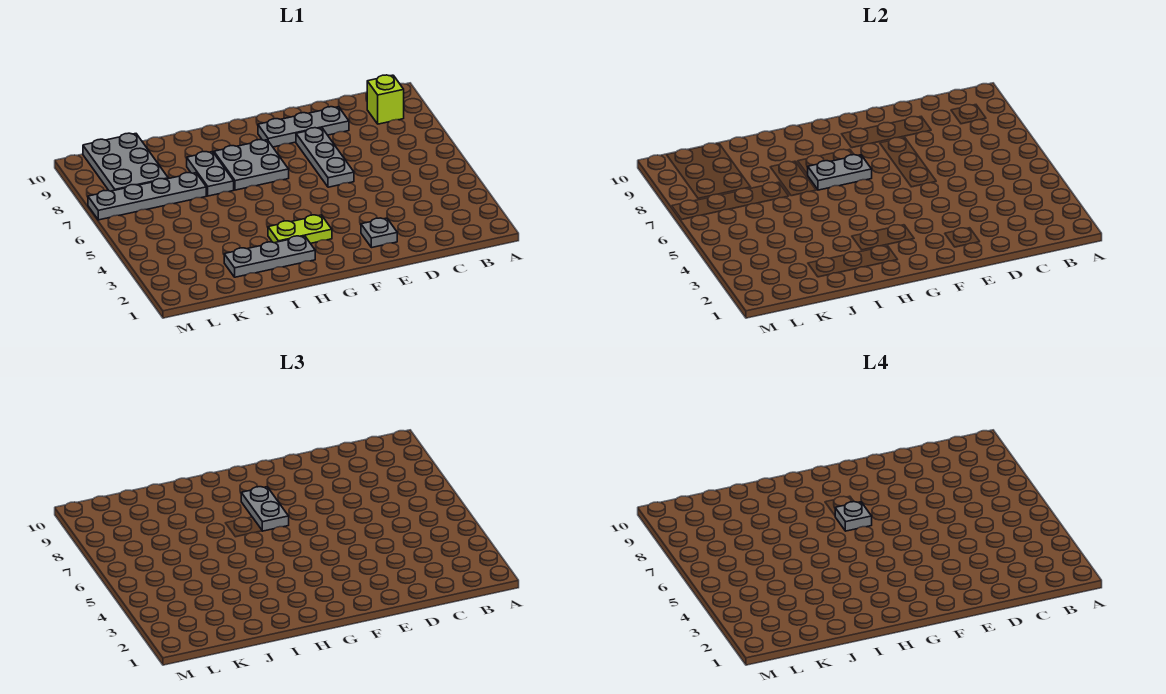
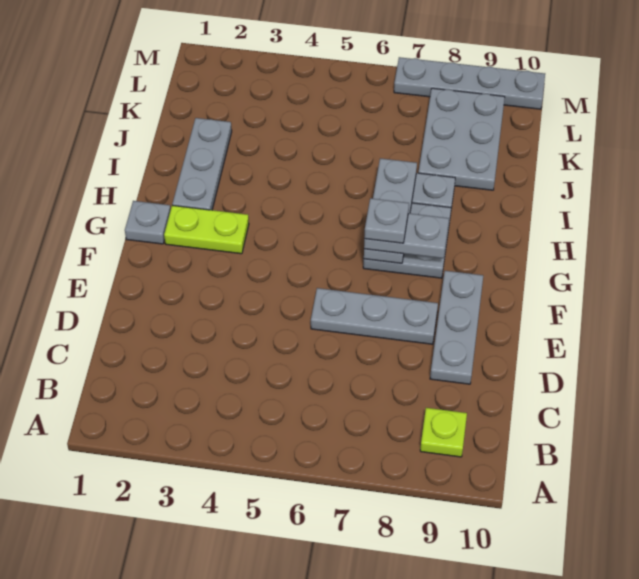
lime 1x1 brick [367,75,404,124] -> lime 1x1 plate [420,408,467,457]
grey 1x1 plate [361,218,397,248] -> grey 1x1 plate moved to [125,201,171,244]
lime 1x2 plate [268,215,332,244] -> lime 1x2 plate turned to [164,205,249,254]
grey 1x2 plate [807,155,872,190] -> grey 1x3 plate [364,158,417,263]
grey 1x4 plate [88,173,206,220] -> grey 1x4 plate turned to [394,57,545,109]
grey 2x3 plate [83,133,168,191] -> grey 2x3 plate turned to [418,88,505,190]

